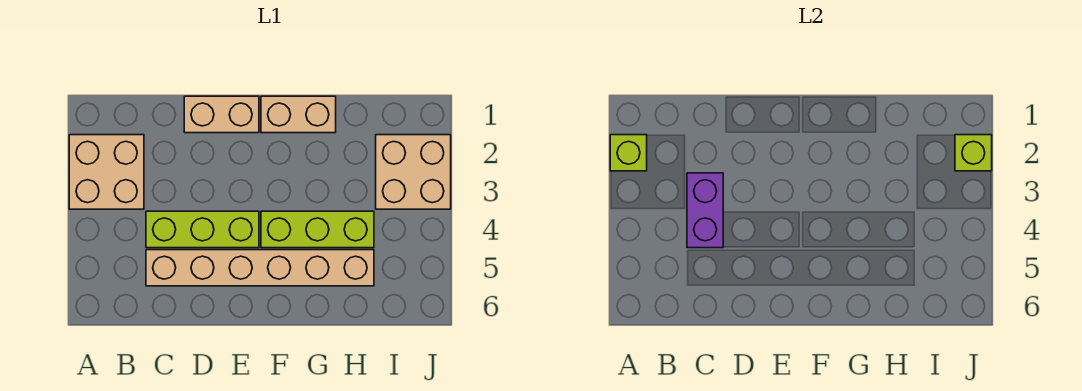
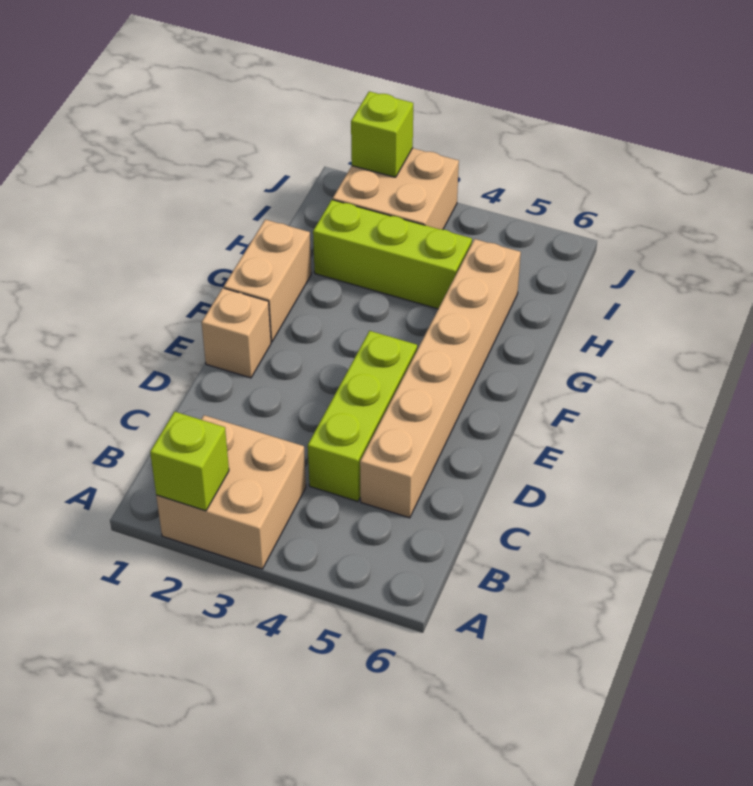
purple 1x2 brick [687,173,723,248] -> none
tan 1x2 brick [184,96,259,133] -> tan 1x1 brick [202,288,271,378]
lime 1x3 brick [261,211,374,248] -> lime 1x3 brick turned to [313,200,472,309]

